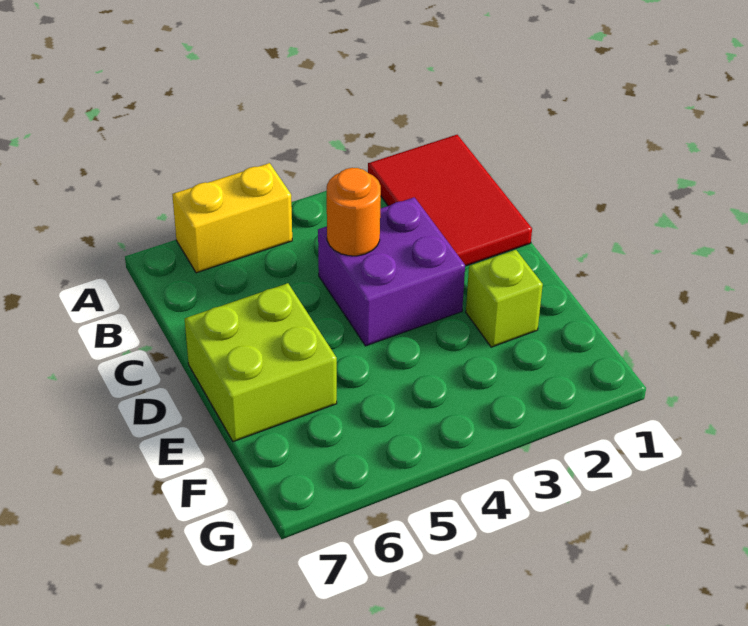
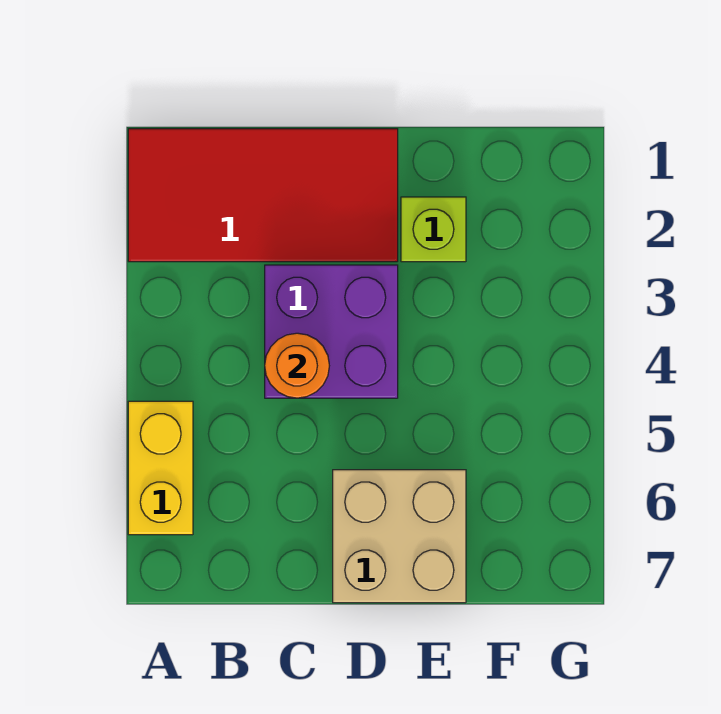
red 2x3 tile [368,135,532,266] -> red 2x4 tile [128,129,398,262]
lime 2x2 brick [185,283,337,442] -> tan 2x2 brick [333,470,466,603]

